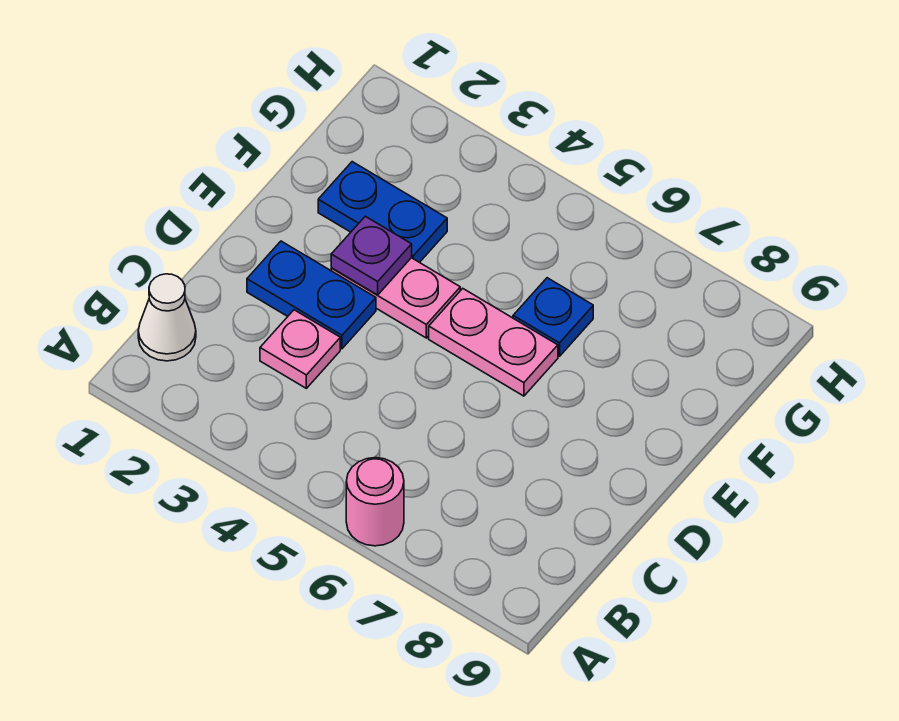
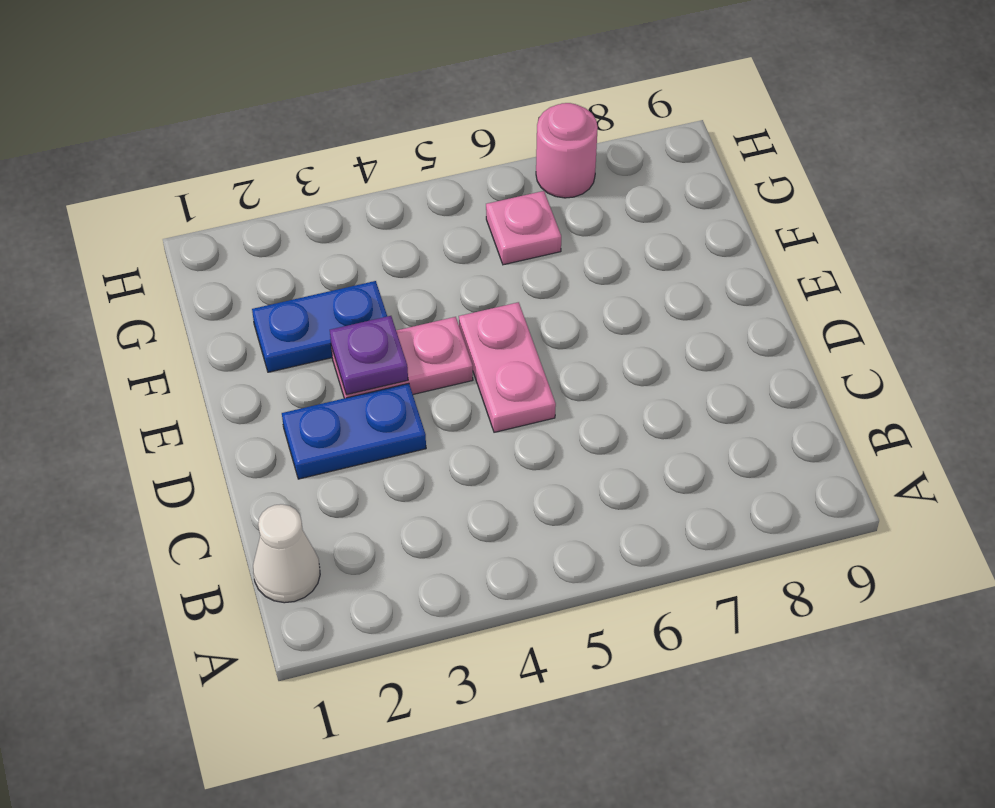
pink 1x1 round brick [346,458,404,546] -> pink 1x1 round brick moved to [536,103,598,198]
pink 1x1 plate [260,310,340,388] -> pink 1x1 plate moved to [486,191,561,265]
pink 1x2 plate [429,289,558,396] -> pink 1x2 plate turned to [459,302,556,432]
blue 1x1 plate [513,278,593,356] -> none

